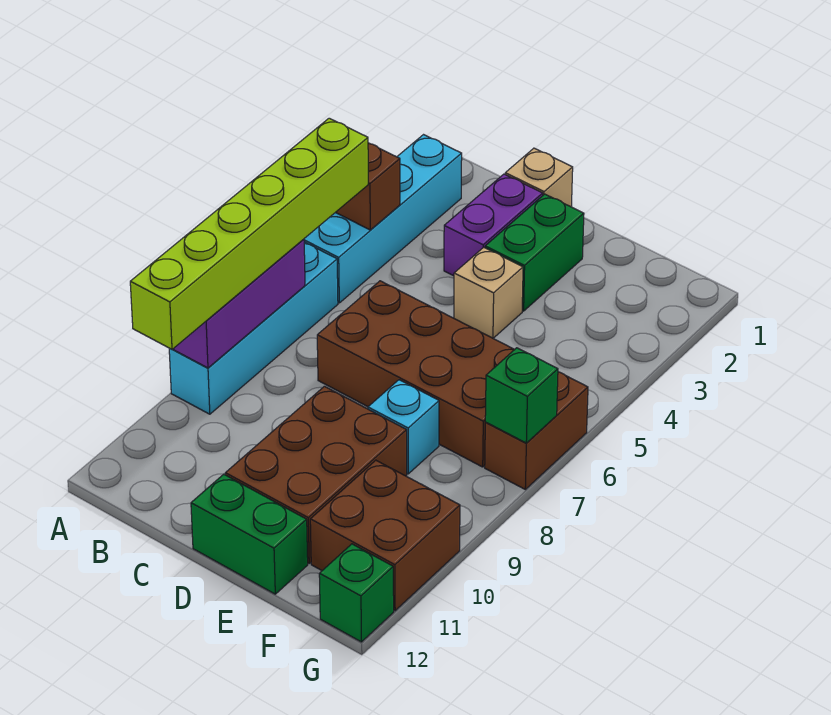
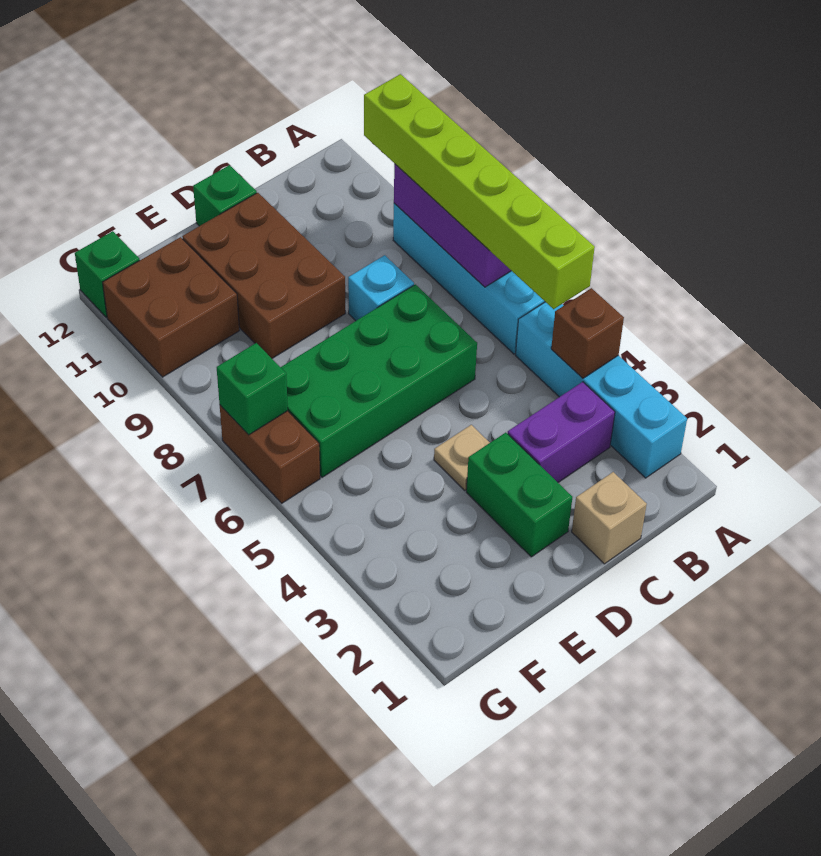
purple 1x2 brick [444,174,543,276] -> purple 1x2 brick turned to [508,382,615,482]
brown 2x4 brick [317,281,515,467] -> green 2x4 brick [281,284,477,477]
tan 1x1 brick [454,247,523,338] -> tan 1x1 plate [434,425,490,490]
green 1x2 brick [191,474,308,594] -> green 1x1 brick [193,165,257,226]
cyan 1x1 brick [368,380,439,474] -> cyan 1x1 brick moved to [348,255,414,321]

